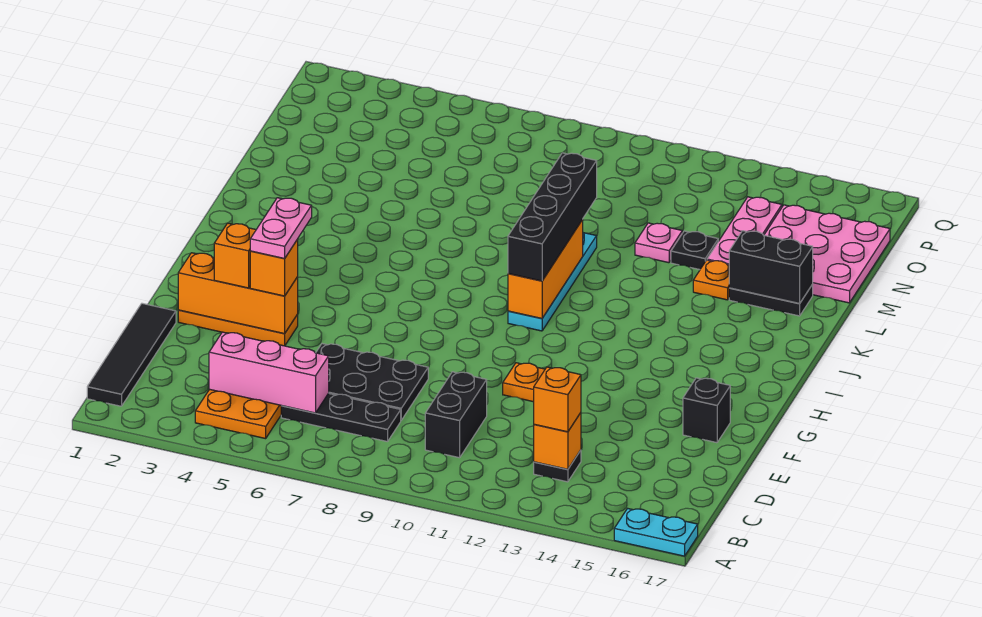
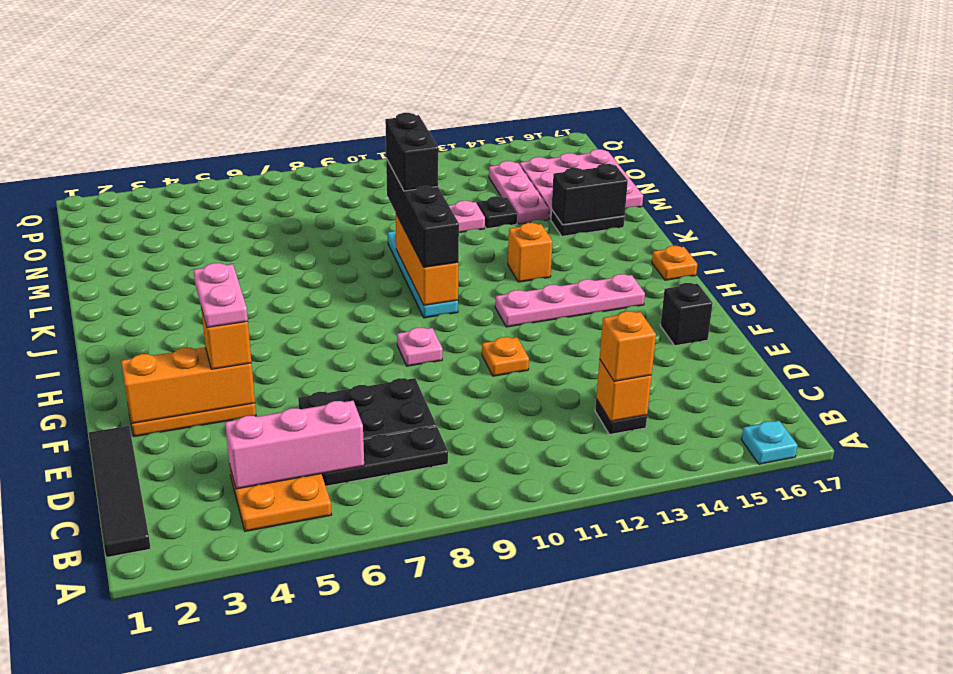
cyan 1x2 plate [614,508,698,556] -> cyan 1x1 plate [741,421,798,464]
black 1x2 brick [425,372,487,458] -> black 1x2 brick moved to [385,113,438,191]
orange 1x1 brick [214,223,256,288] -> orange 1x1 brick moved to [508,223,552,282]
none -> pink 1x1 plate [397,328,443,366]
none -> pink 1x4 plate [495,274,645,327]
orange 1x1 plate [693,260,729,300] -> orange 1x1 plate moved to [652,246,697,280]

